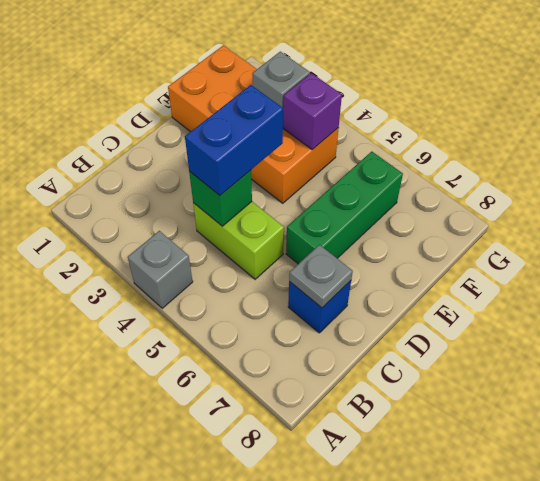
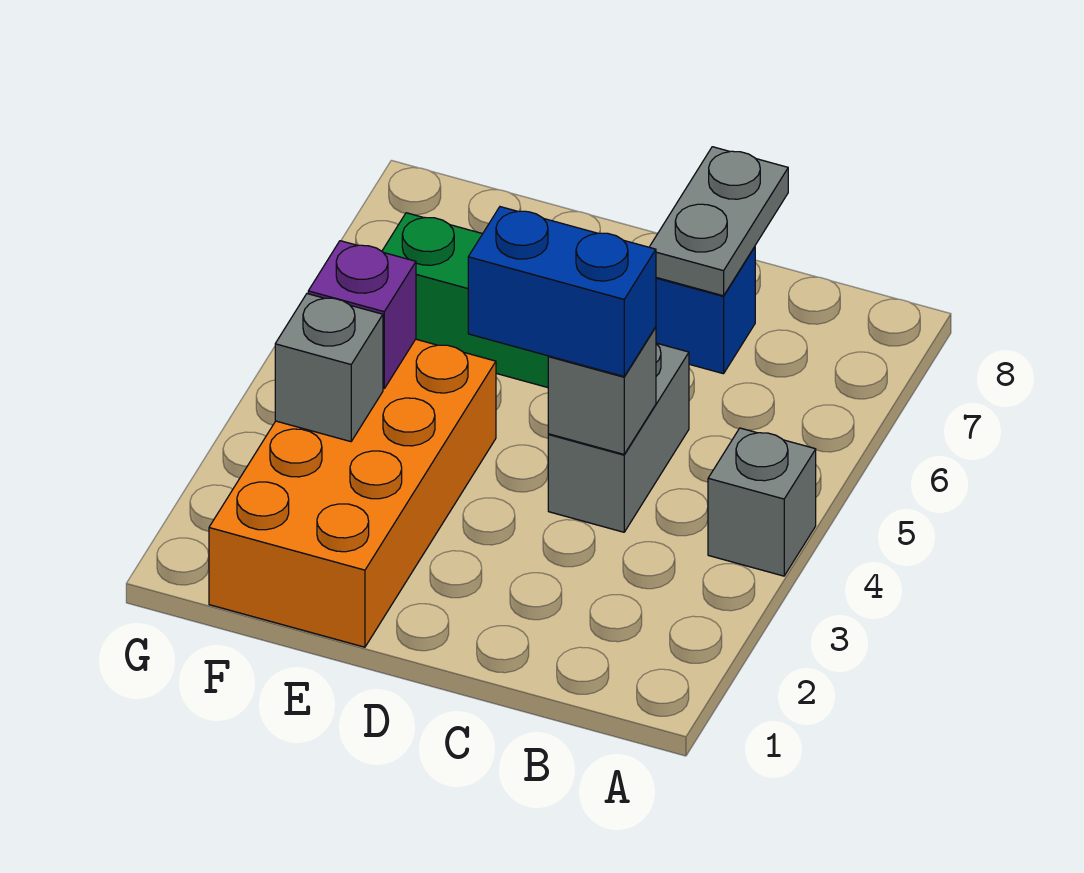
lime 1x2 brick [193,202,284,279] -> grey 1x2 brick [548,343,689,532]
green 1x1 brick [189,170,252,226] -> grey 1x1 brick [548,327,656,454]
grey 1x1 plate [289,245,353,308] -> grey 1x2 plate [650,147,788,296]

